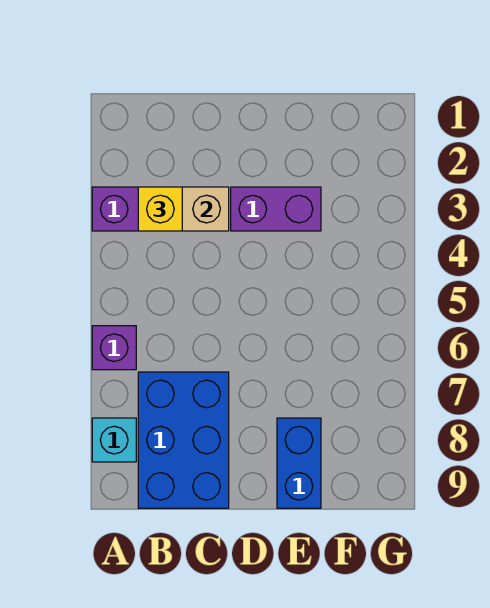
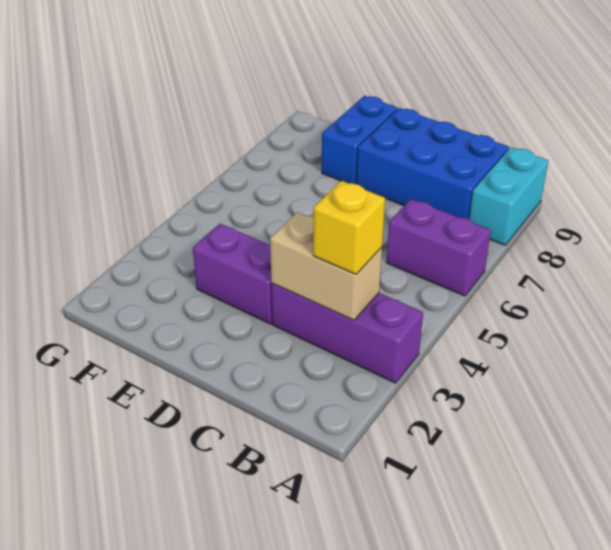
purple 1x1 brick [92,326,136,370] -> purple 1x2 brick [386,199,491,296]
cyan 1x1 brick [92,418,136,462] -> cyan 1x2 brick [469,147,549,245]
blue 2x3 brick [138,372,229,508] -> blue 2x3 brick turned to [356,108,509,219]

